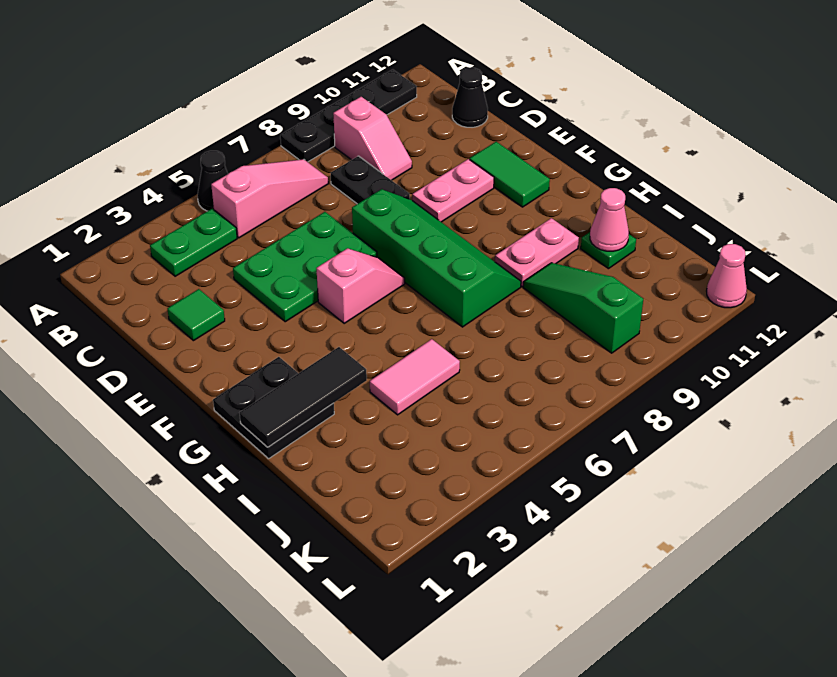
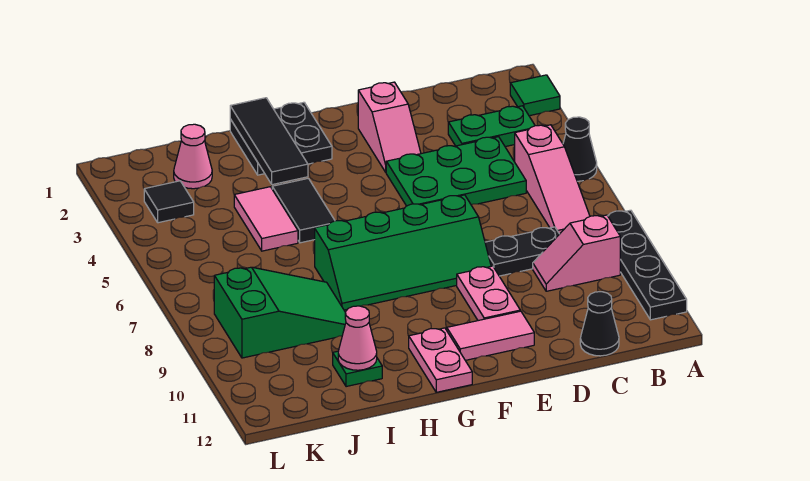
green 1x2 plate [150,209,237,276] -> green 1x2 plate turned to [448,106,535,147]
green 1x1 tile [167,289,225,341] -> green 1x1 tile moved to [510,75,560,116]
green 2x3 plate [233,212,377,322] -> green 2x3 plate turned to [386,137,526,206]
green 1x2 tile [470,142,550,207] -> pink 1x2 tile [447,311,534,360]
pink 1x2 slope [316,248,405,323] -> pink 1x2 slope moved to [358,82,421,172]
none -> black 1x2 tile [272,178,335,243]
pink 1x2 plate [495,218,579,286] -> pink 1x2 plate moved to [409,328,472,392]
green 1x3 slope [523,263,643,353] -> green 2x3 slope [214,267,346,358]
none -> black 1x1 tile [144,181,194,223]
pink 1x1 cone [707,244,747,308] -> pink 1x1 cone moved to [174,124,212,189]

